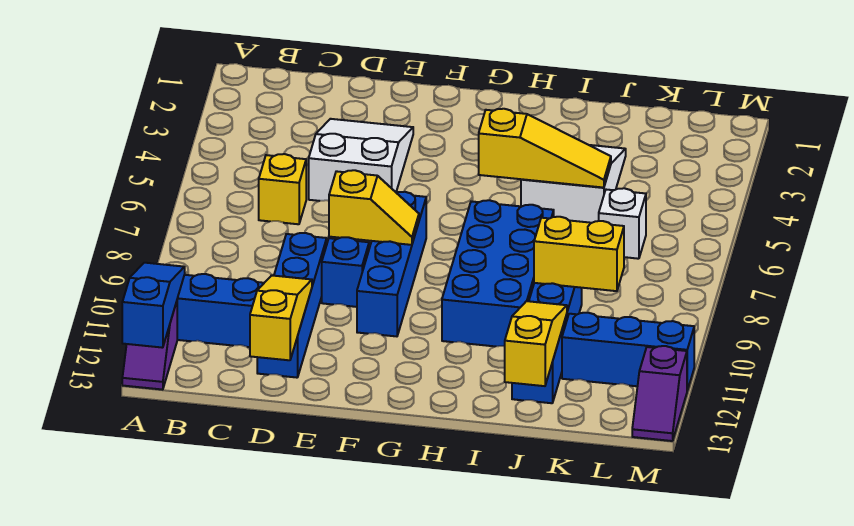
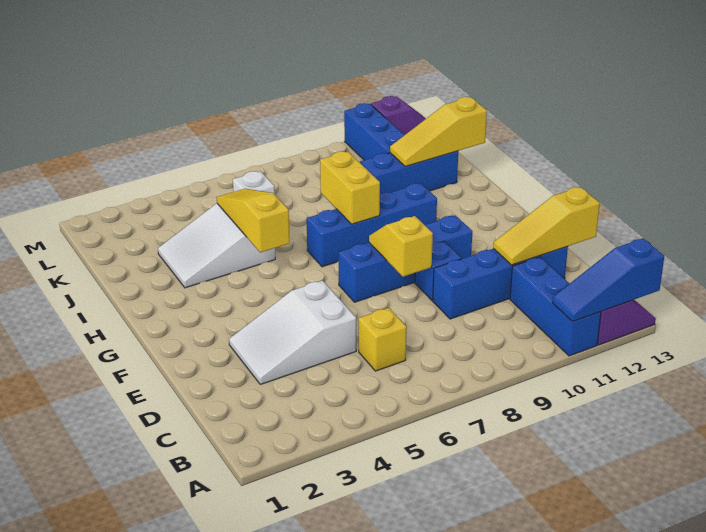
blue 2x4 brick [442,200,554,346] -> blue 1x4 brick [307,183,437,267]
yellow 1x2 brick [534,217,624,291] -> yellow 1x2 brick moved to [320,151,380,224]

